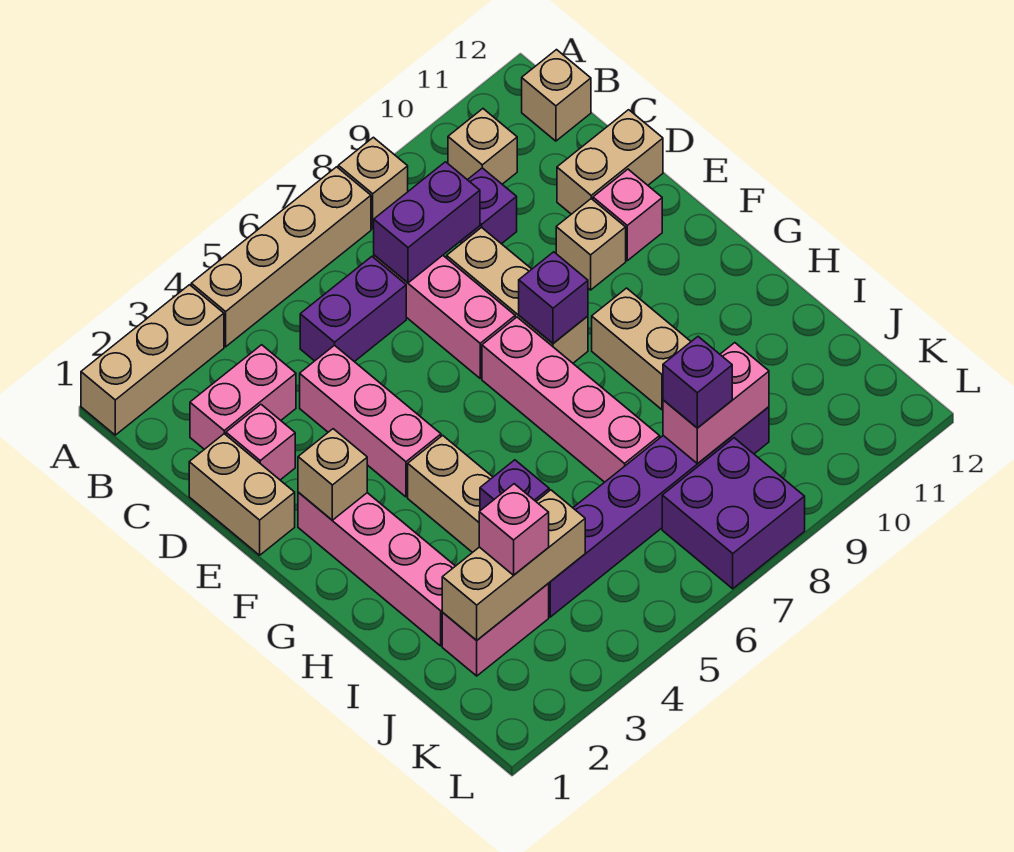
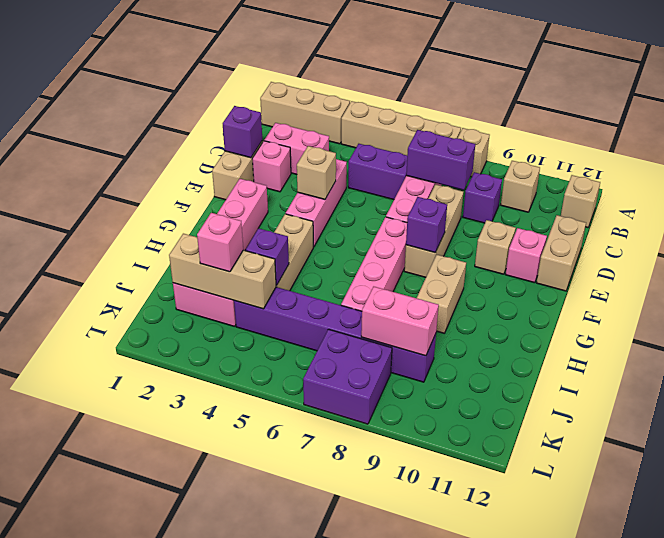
tan 1x2 brick [557,110,663,214] -> tan 1x2 brick turned to [536,215,586,291]
tan 1x1 brick [298,429,367,520] -> tan 1x1 brick moved to [297,146,336,199]
purple 1x1 brick [663,337,732,428] -> purple 1x1 brick moved to [223,106,262,158]

